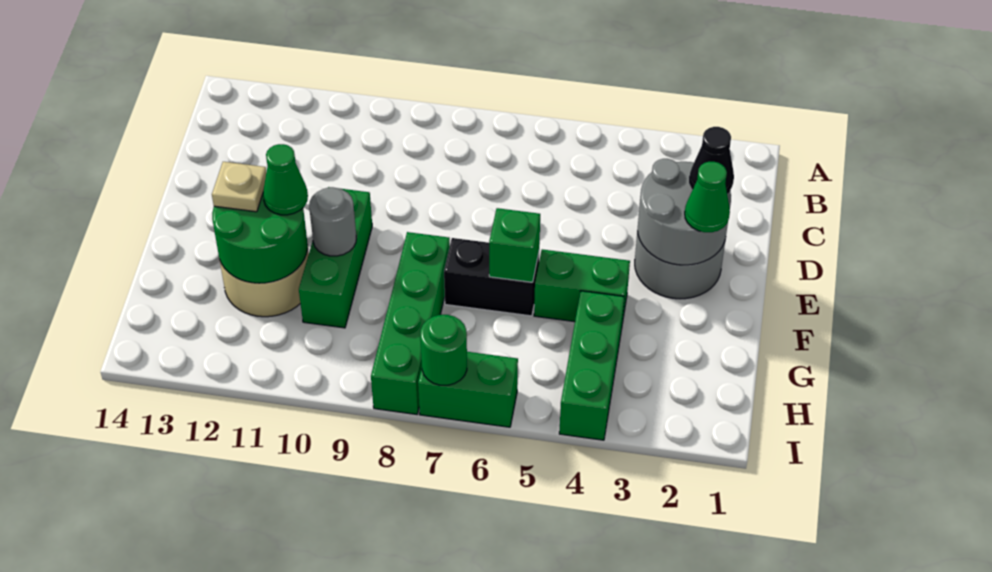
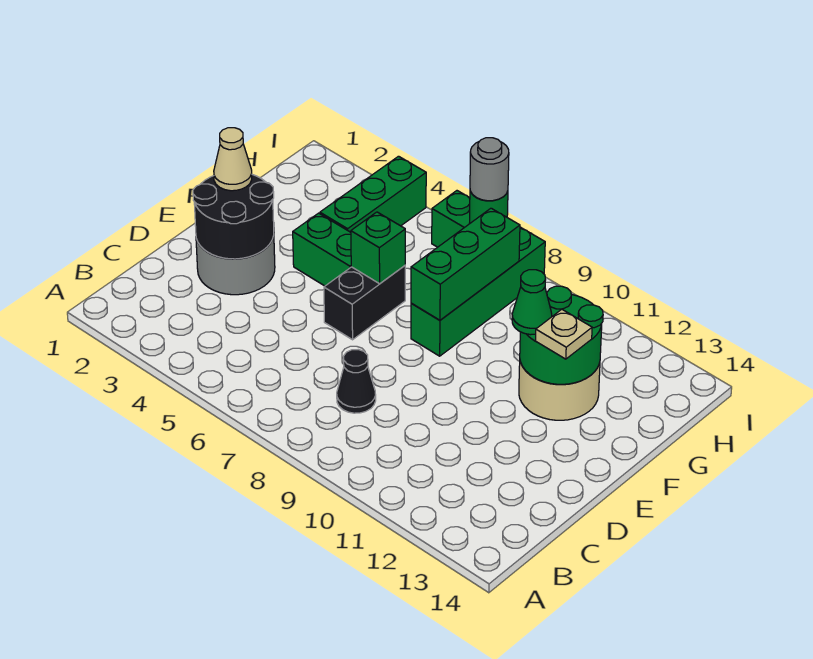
grey 2x2 round brick [638,159,731,265] -> black 2x2 round brick [193,175,274,259]
black 1x1 cone [690,127,734,193] -> black 1x1 cone moved to [337,350,376,413]
green 1x1 cone [685,162,730,232] -> tan 1x1 cone [214,128,252,191]
green 1x3 brick [299,187,372,328] -> green 1x3 brick moved to [411,208,520,320]
black 1x2 brick [444,238,539,316] -> black 1x2 brick turned to [324,266,405,340]
grey 1x1 round brick [309,187,356,256] -> grey 1x1 round brick moved to [470,138,509,201]

